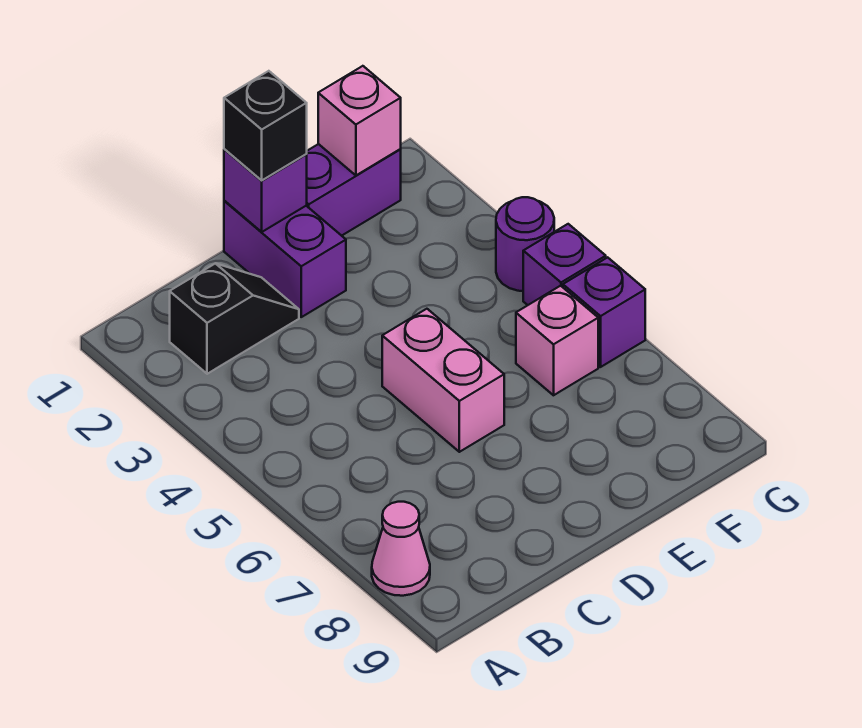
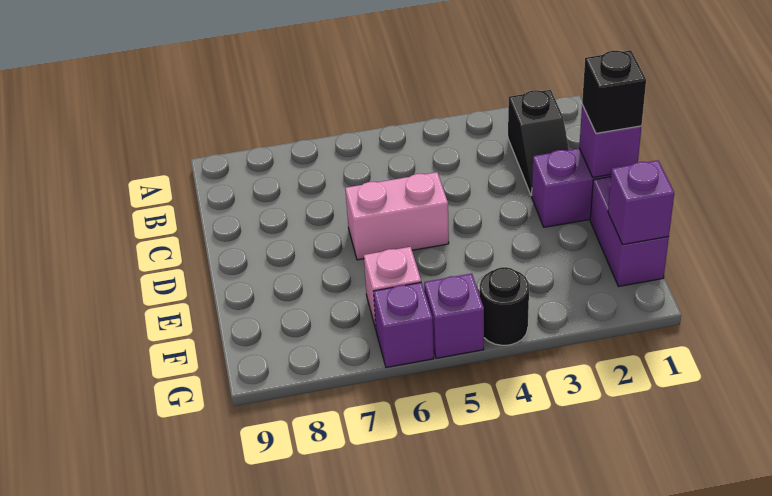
pink 1x1 cone [372,502,430,596] -> none
pink 1x1 brick [318,66,401,175] -> purple 1x1 brick [608,160,674,244]
purple 1x1 round brick [496,197,554,291] -> black 1x1 round brick [480,267,529,345]

